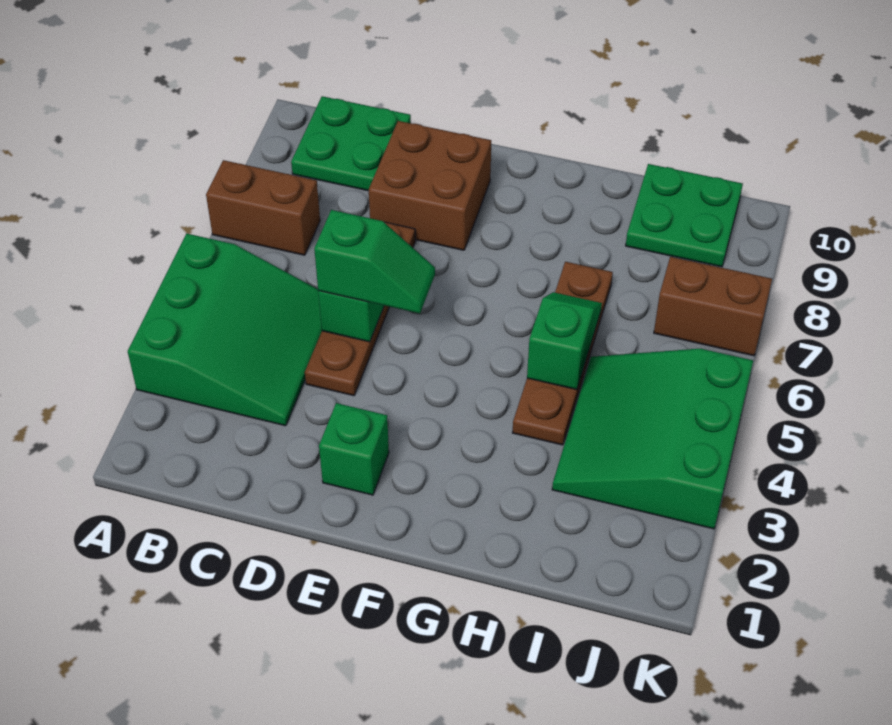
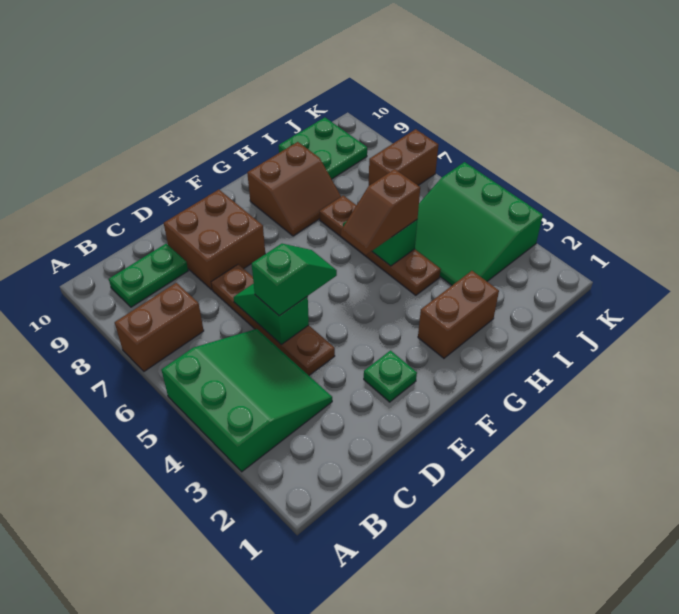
green 2x2 plate [291,96,411,191] -> green 1x2 plate [109,244,188,307]
green 1x1 brick [319,403,389,495] -> green 1x1 plate [364,351,417,402]
none -> brown 1x2 brick [418,271,499,358]
none -> brown 1x2 slope [341,169,420,255]
none -> brown 2x2 slope [247,142,341,236]

